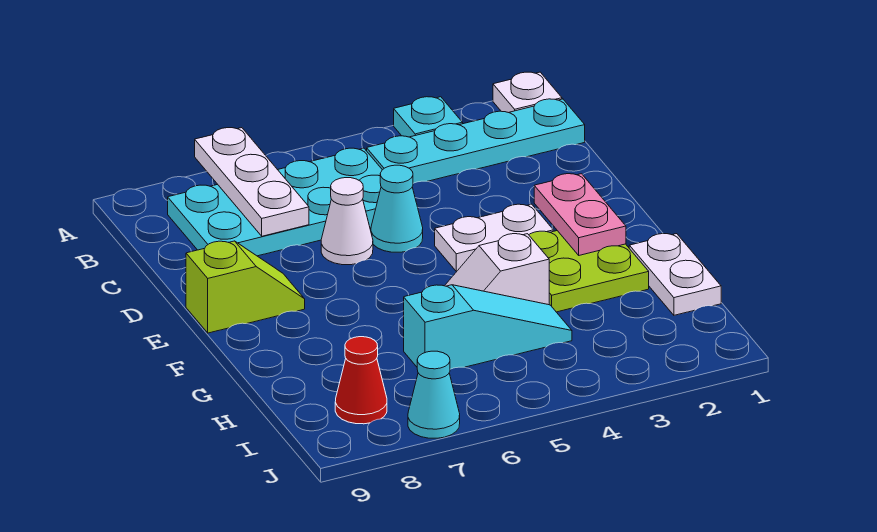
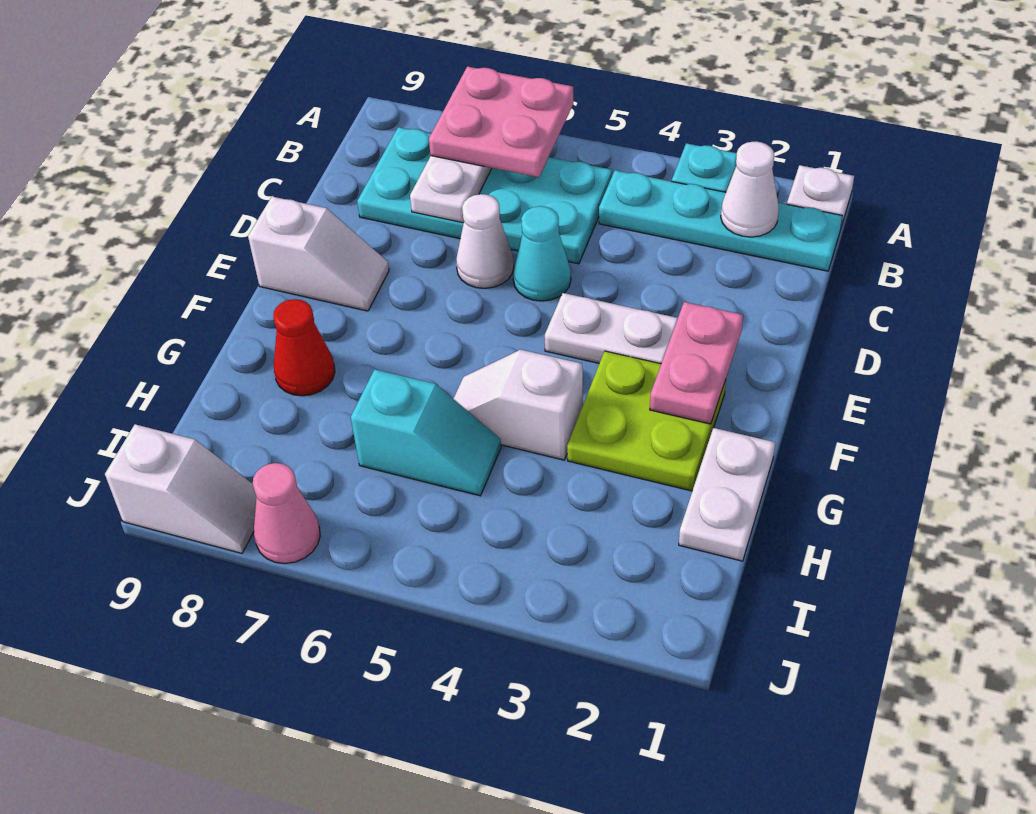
none -> pink 2x2 plate [429,67,573,177]
none -> white 1x1 cone [721,142,779,237]
lime 1x2 slope [186,241,305,333] -> white 1x2 slope [248,197,389,311]
cyan 1x3 slope [404,285,572,369] -> cyan 1x2 slope [351,369,501,496]
red 1x1 cone [335,337,387,424] -> red 1x1 cone moved to [273,299,335,396]
cyan 1x1 cone [408,351,460,438] -> pink 1x1 cone [253,463,320,564]
none -> white 1x2 slope [105,424,256,553]

